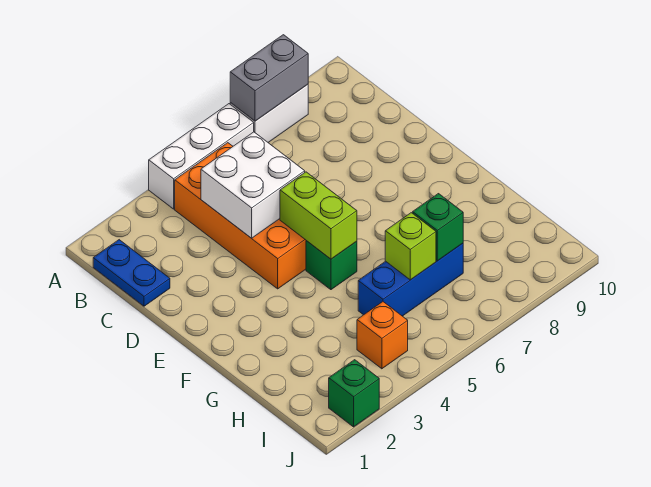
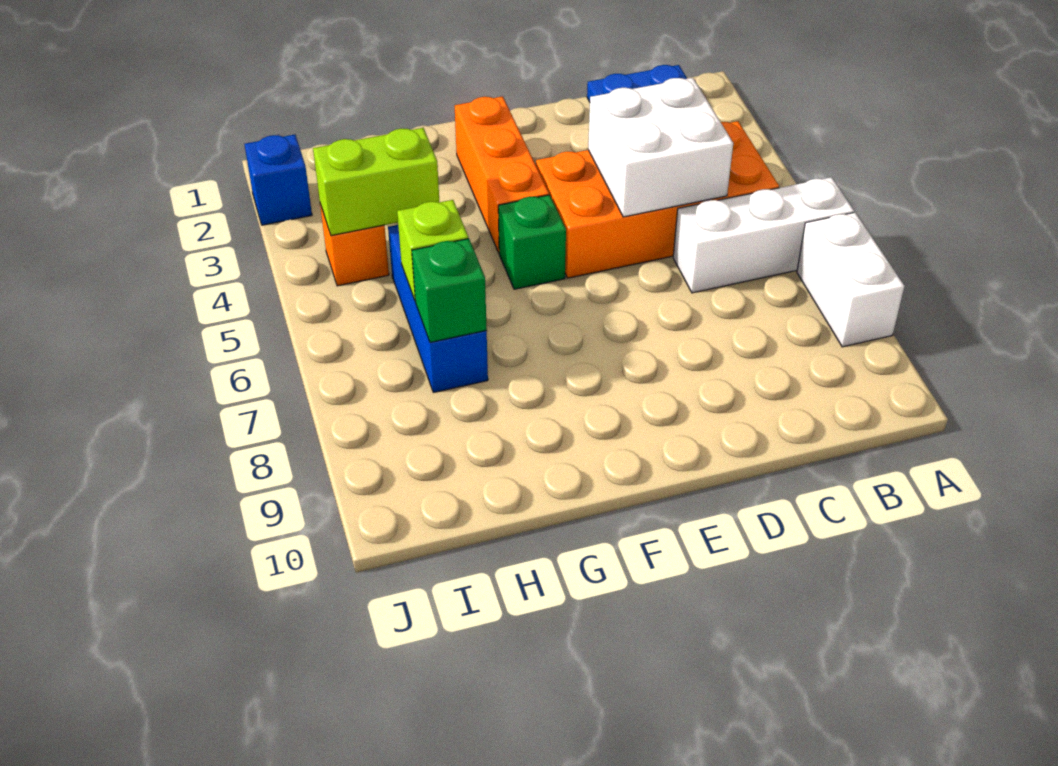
white 1x3 brick [149,104,254,209] -> white 1x3 brick turned to [673,177,854,293]
grey 1x2 brick [230,35,308,121] -> none
lime 1x2 brick [280,172,357,259] -> lime 1x2 brick moved to [313,128,439,236]
none -> orange 1x3 brick [455,96,549,253]
green 1x1 brick [329,360,379,427] -> blue 1x1 brick [244,135,312,225]

